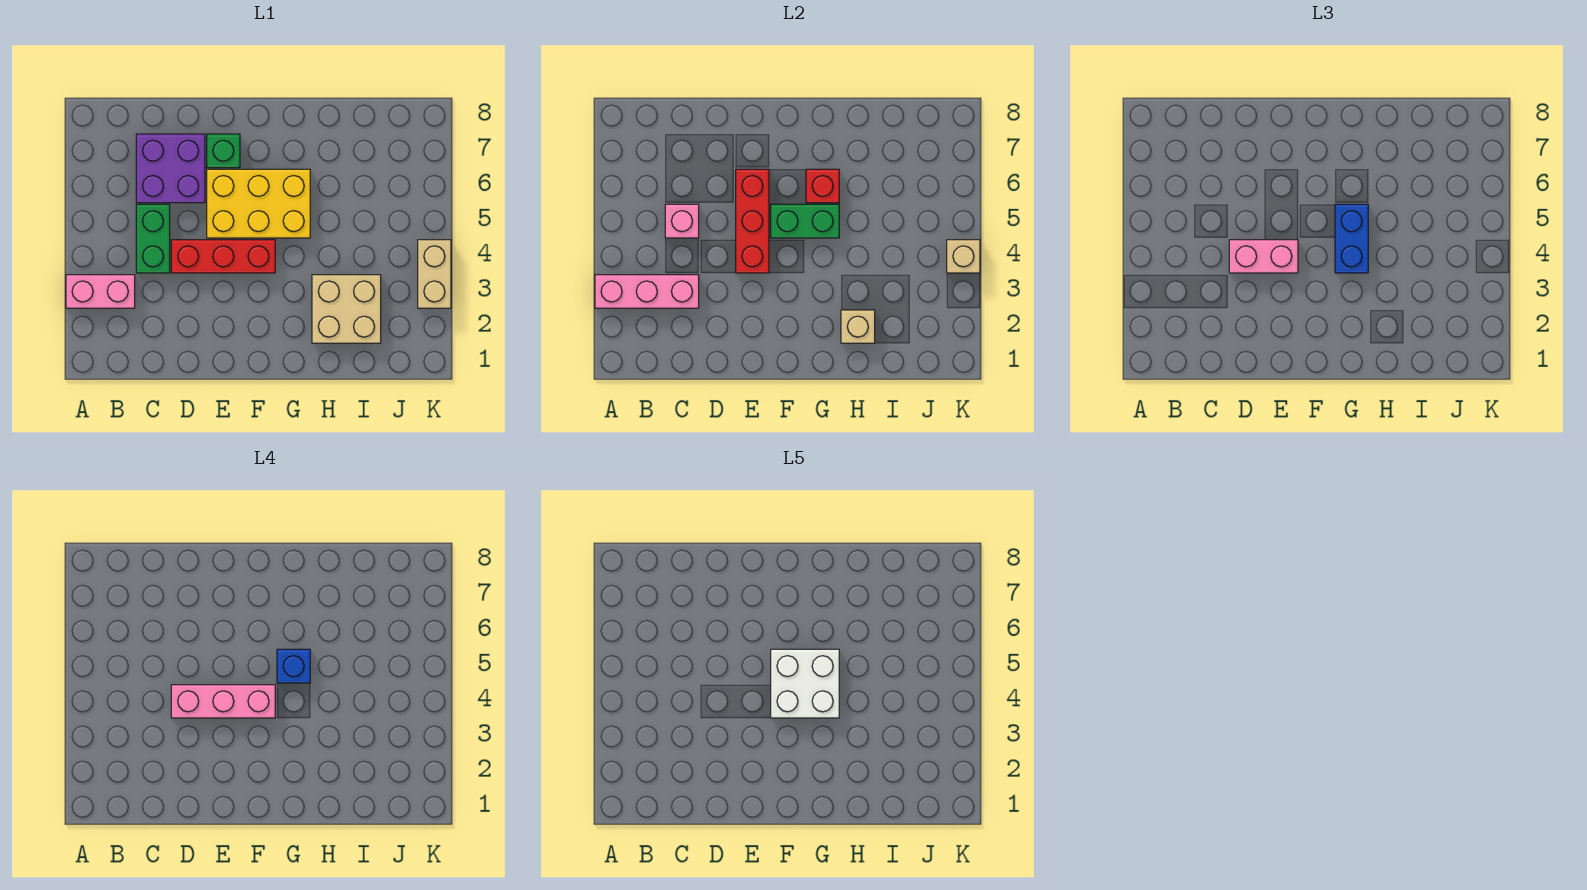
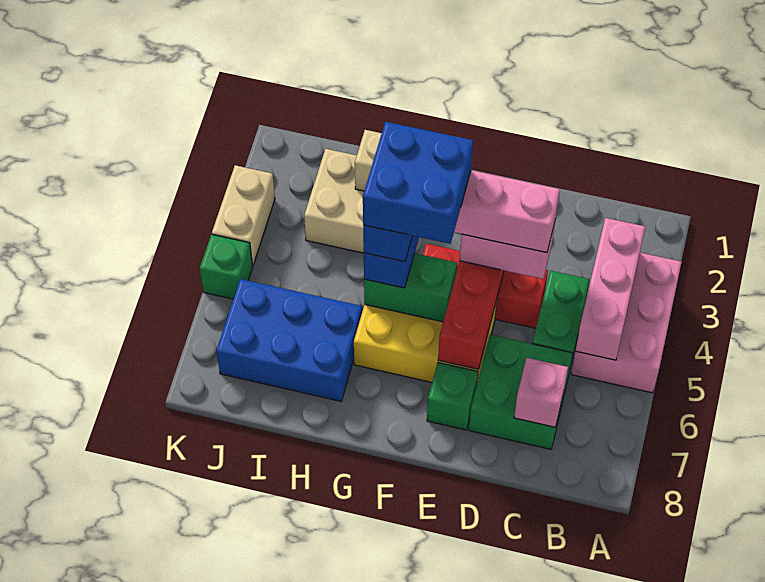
pink 1x2 brick [66,275,135,308] -> pink 2x3 brick [571,253,682,393]
pink 1x3 brick [595,275,699,308] -> pink 1x3 brick turned to [575,218,645,360]
pink 1x1 brick [665,204,699,238] -> pink 1x1 brick moved to [514,358,568,427]
purple 2x2 brick [136,134,205,203] -> green 2x2 brick [469,335,573,449]
white 2x2 brick [771,649,839,718] -> blue 2x2 brick [363,122,473,244]
red 1x1 brick [806,169,839,203] -> none
none -> blue 2x3 brick [216,279,362,401]
tan 1x1 brick [947,240,980,273] -> none
none -> green 1x1 brick [200,234,253,299]

